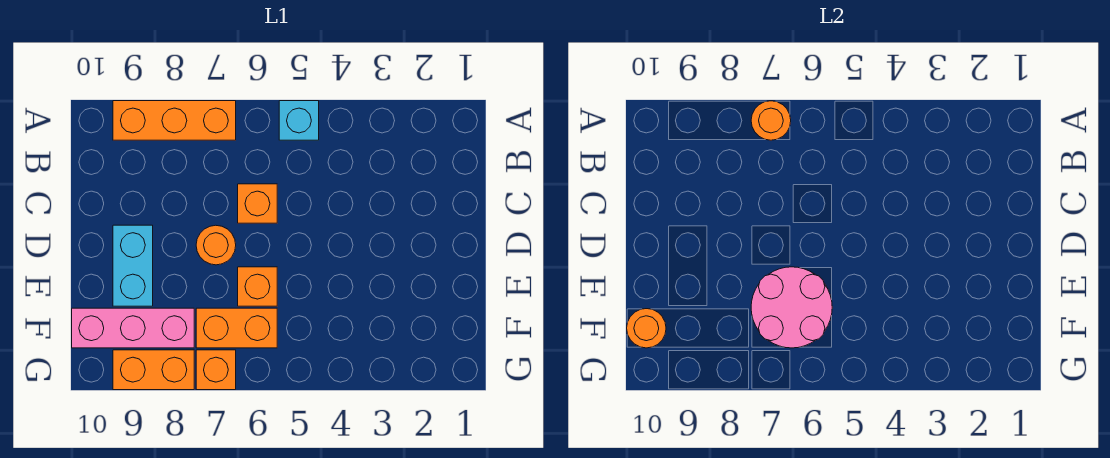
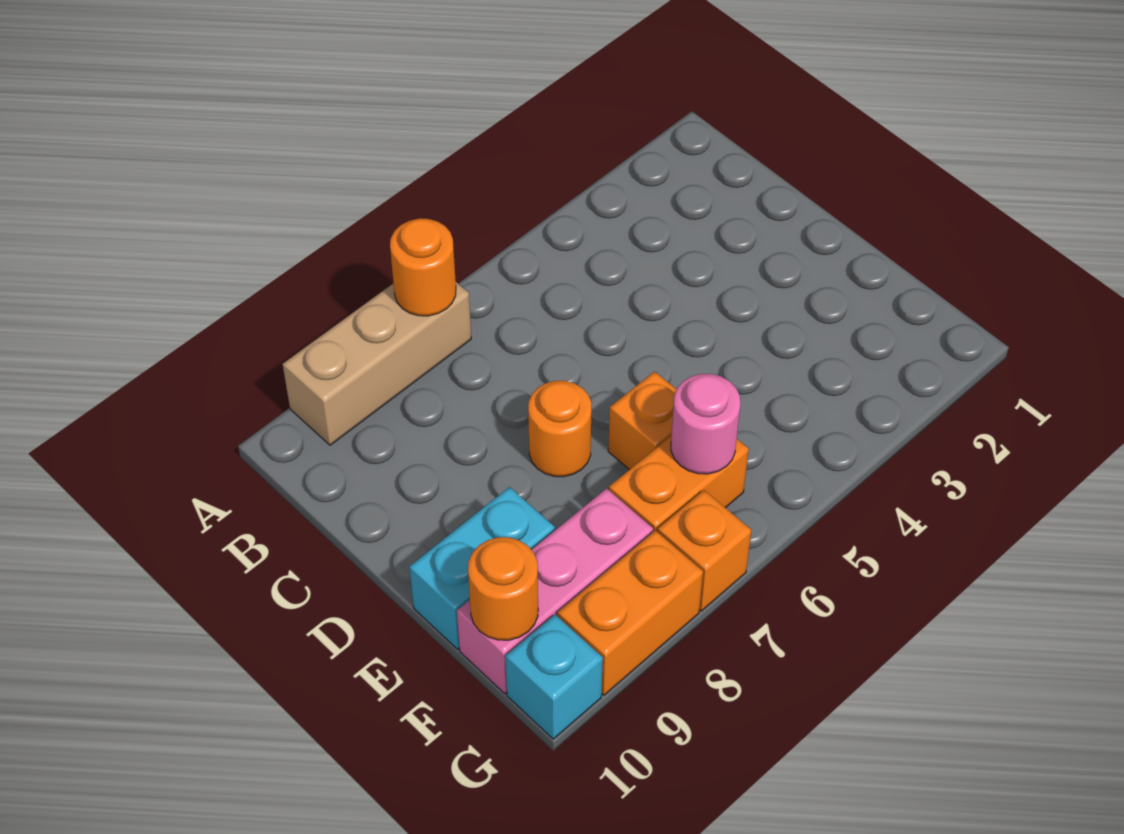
cyan 1x1 brick [279,101,319,140] -> cyan 1x1 brick moved to [505,615,603,739]
orange 1x3 brick [113,101,236,140] -> tan 1x3 brick [283,282,471,445]
orange 1x1 brick [238,184,277,223] -> none
cyan 1x2 brick [113,225,153,306] -> cyan 1x2 brick turned to [409,487,555,649]
pink 2x2 round brick [751,267,832,348] -> pink 1x1 round brick [671,374,740,474]

